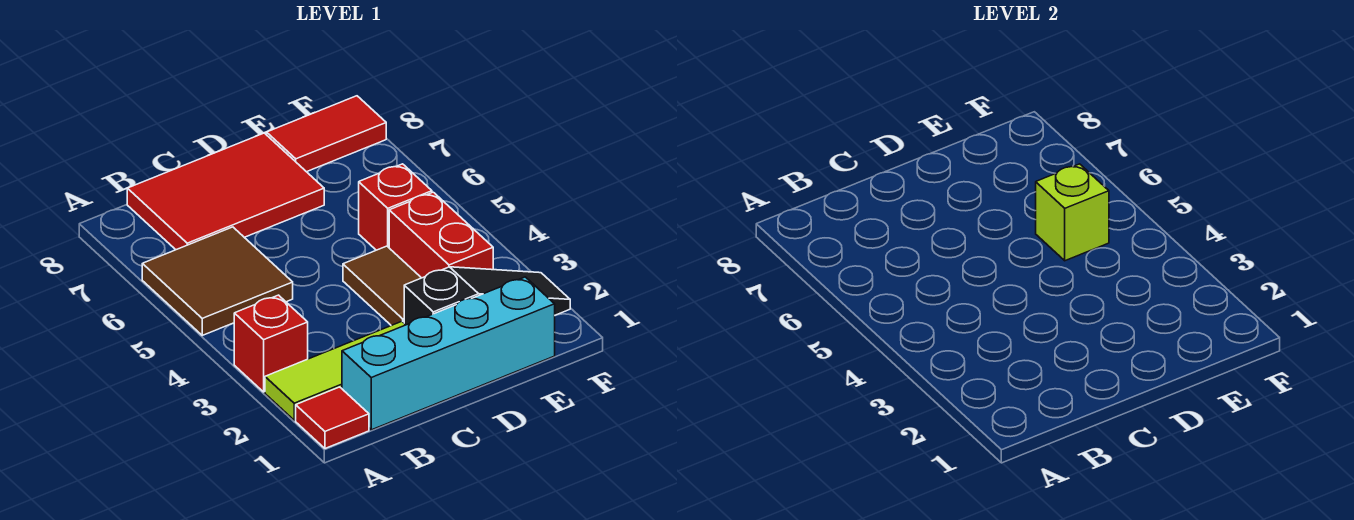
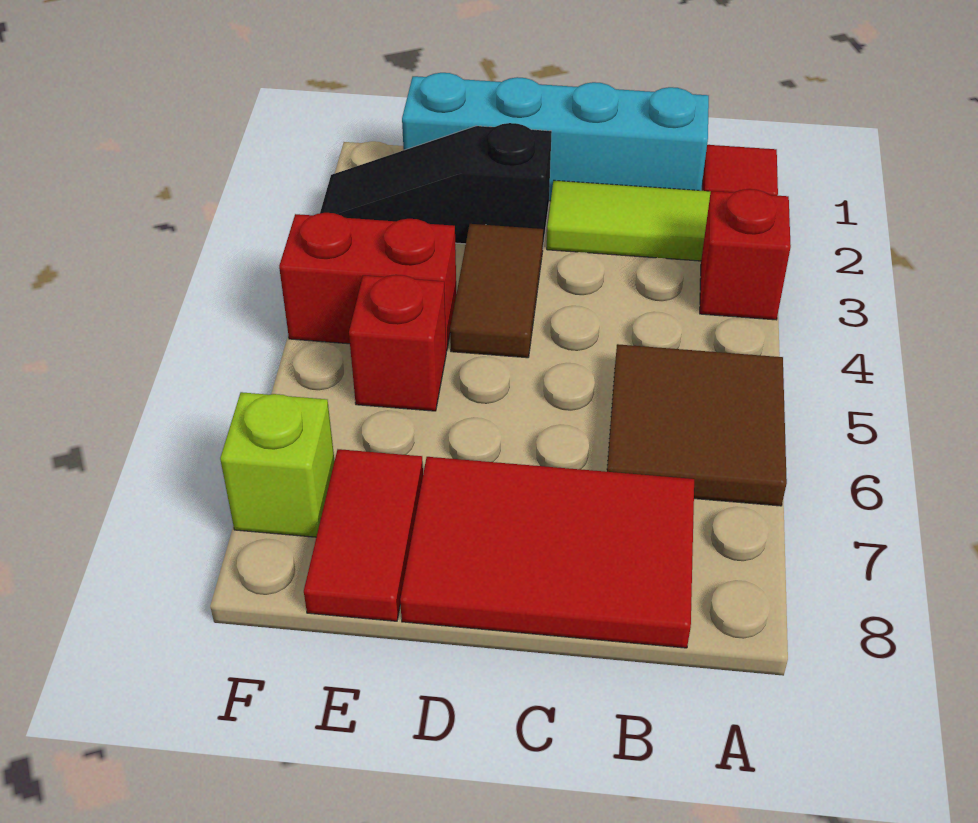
red 1x2 brick [389,192,493,278] -> red 1x2 brick turned to [279,213,456,351]
lime 1x1 brick [1036,164,1109,261] -> lime 1x1 brick moved to [220,392,335,537]
red 1x2 tile [267,96,386,172] -> red 1x2 tile turned to [304,449,423,621]

